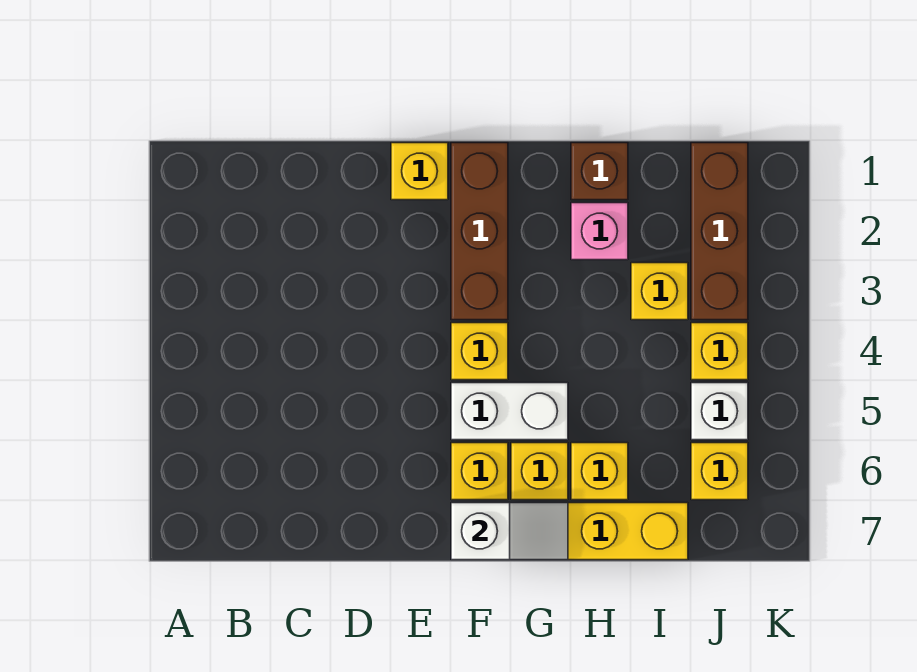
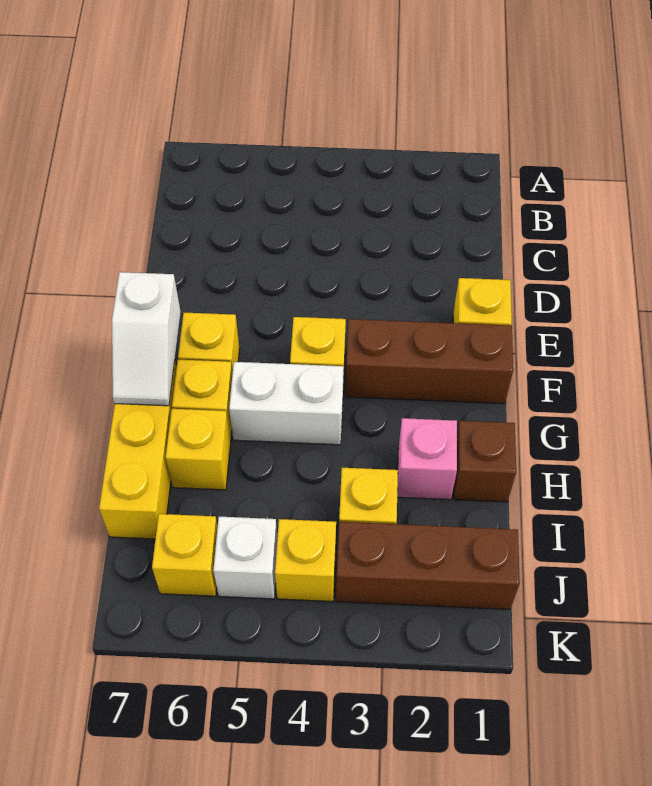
white 1x2 brick [451,383,568,440] -> white 1x2 brick turned to [229,362,344,445]

